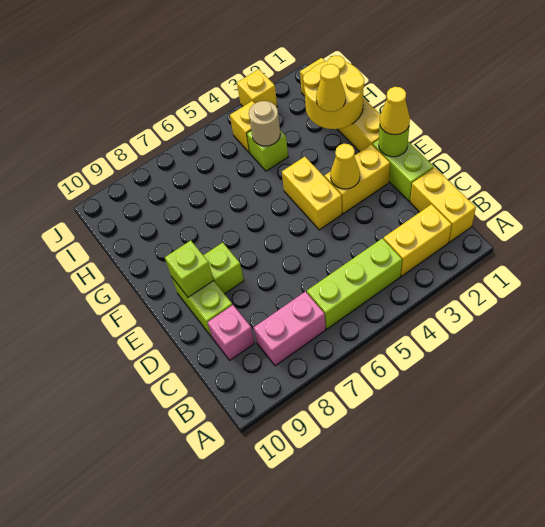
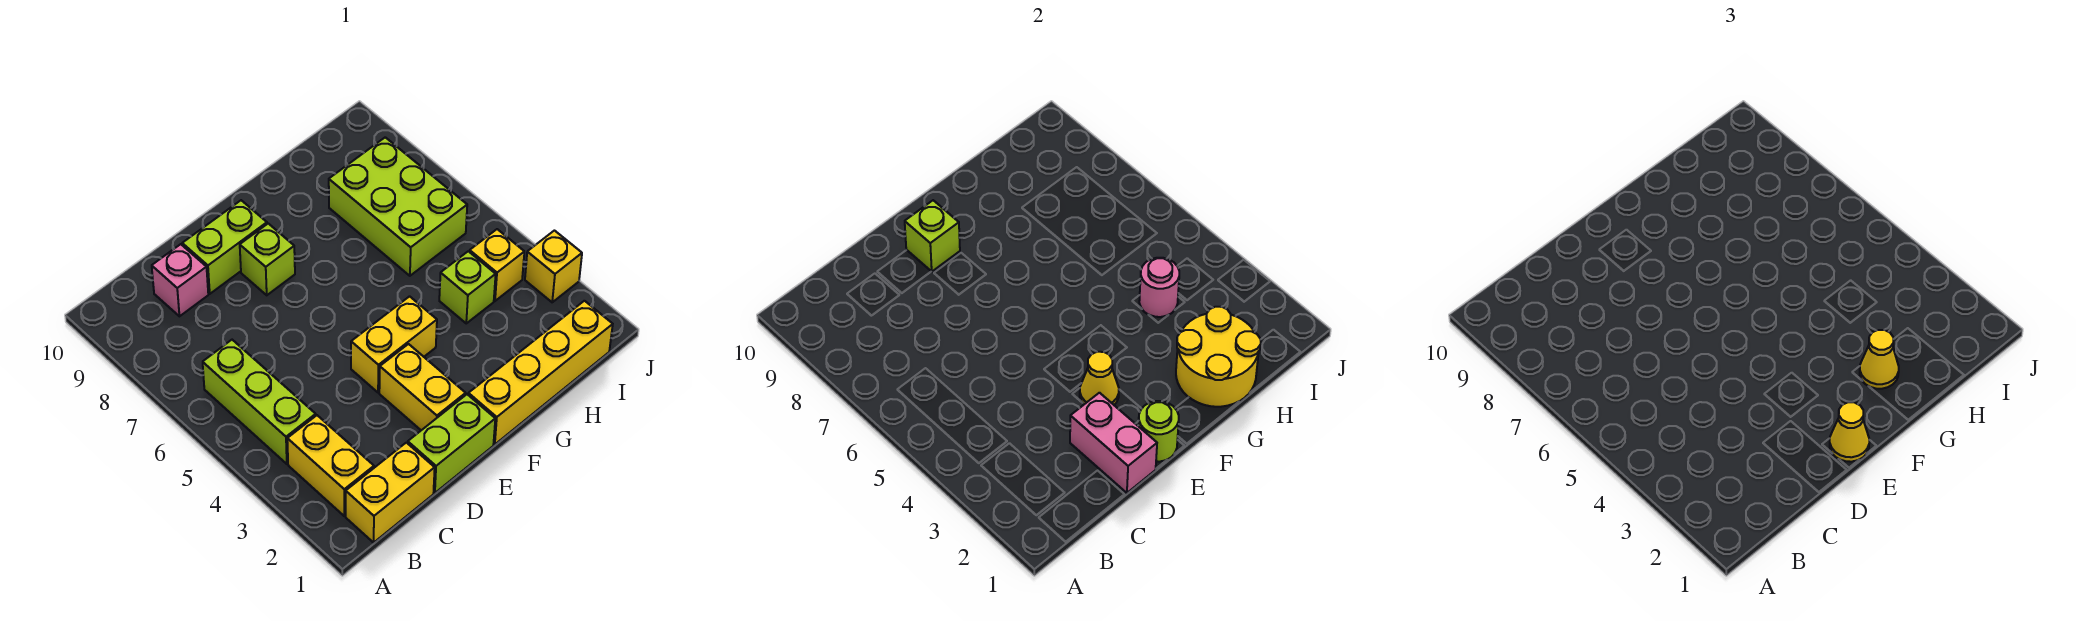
pink 1x2 brick [254,292,326,366] -> pink 1x2 brick moved to [1070,393,1157,493]
tan 1x1 round brick [249,101,280,146] -> pink 1x1 round brick [1139,258,1179,317]
none -> lime 2x3 brick [329,137,467,276]

